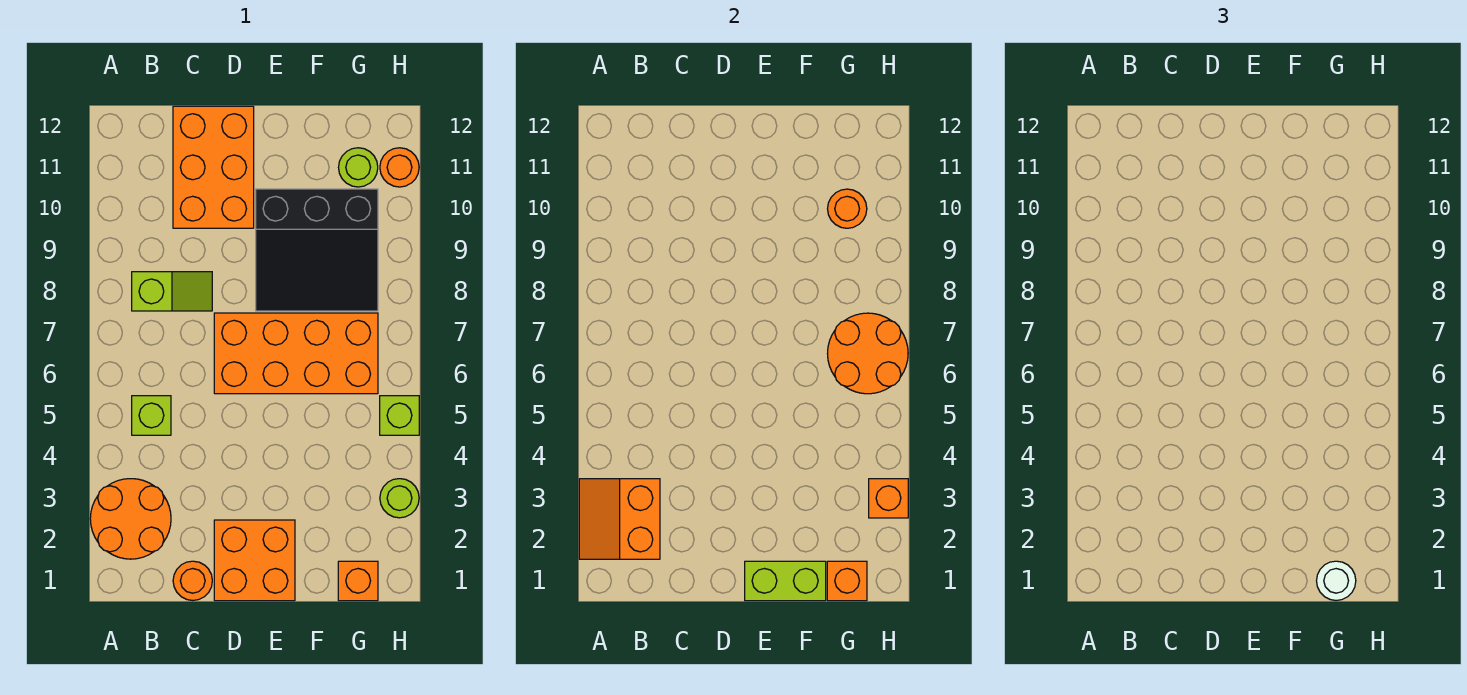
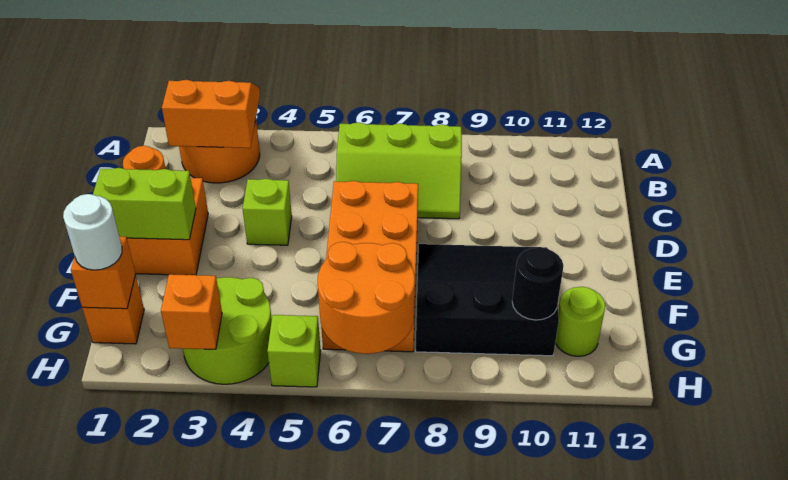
lime 1x1 brick [132,396,171,435] -> lime 1x1 brick moved to [243,179,292,245]
lime 1x2 slope [132,272,212,311] -> lime 2x3 slope [336,122,462,219]
orange 2x3 brick [173,106,254,228] -> none
lime 1x2 brick [745,561,826,601] -> lime 1x2 brick turned to [93,168,196,240]
black 3x3 slope [256,189,378,311] -> black 3x3 slope turned to [416,244,559,356]
orange 1x1 round brick [828,189,867,228] -> black 1x1 round brick [512,247,564,320]
lime 1x1 round brick [380,479,419,518] -> lime 2x2 round brick [183,277,272,384]
orange 1x1 round brick [380,148,419,187] -> none

